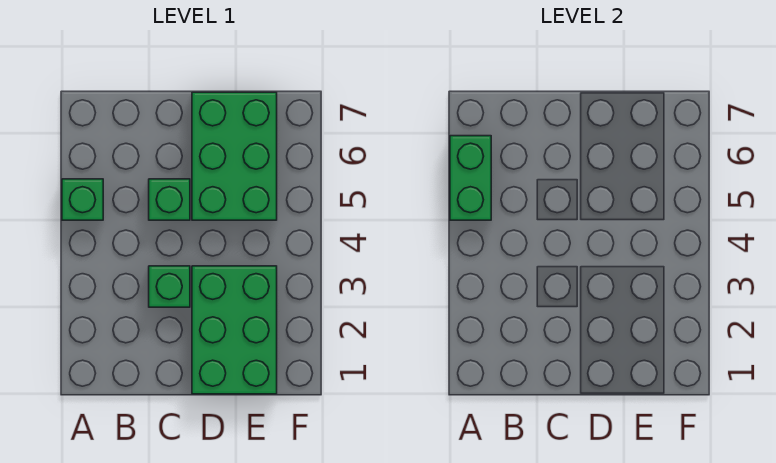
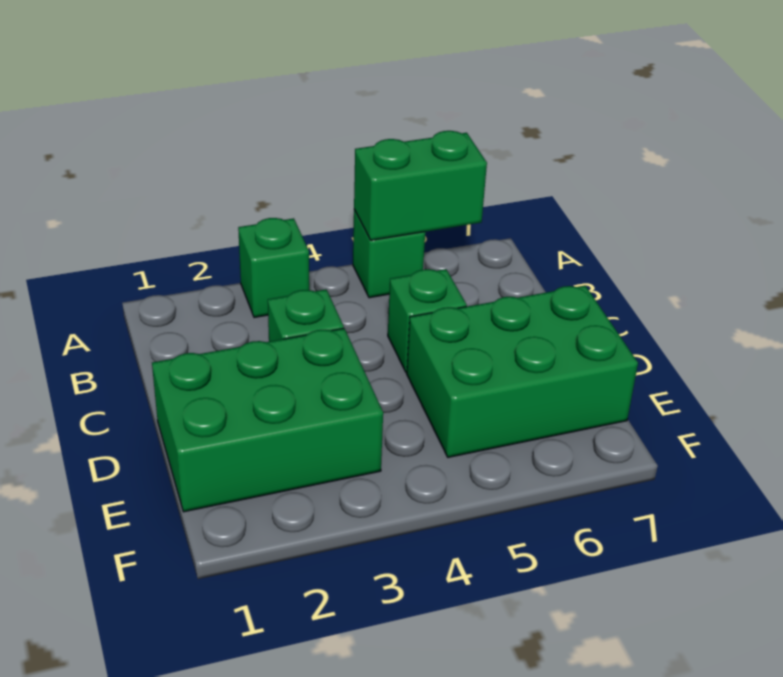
none -> green 1x1 brick [238,218,309,318]

